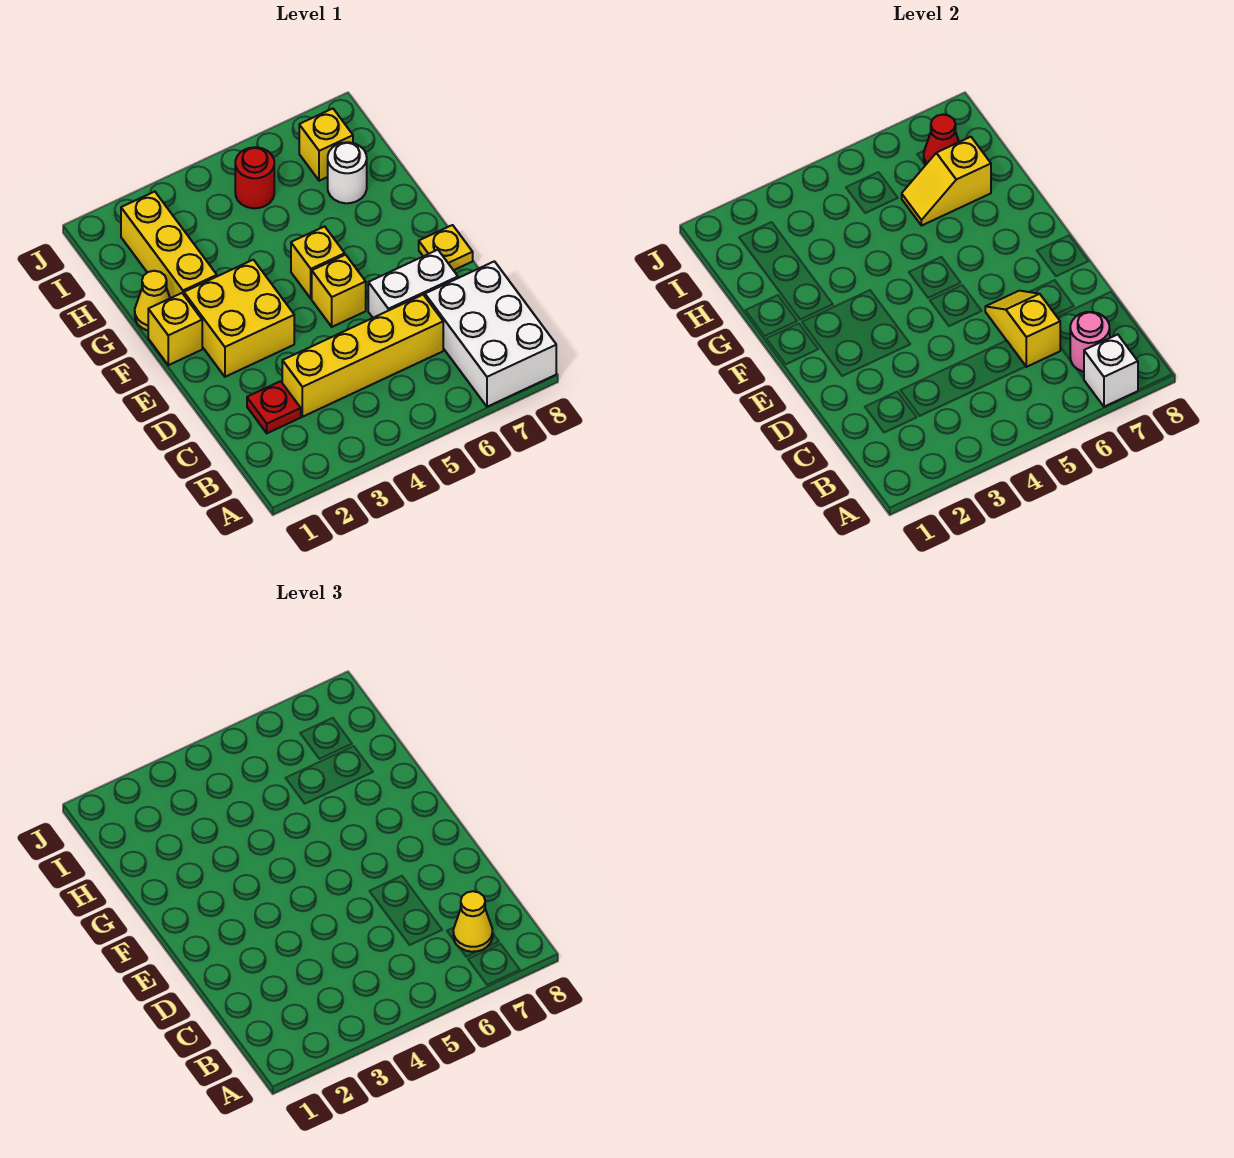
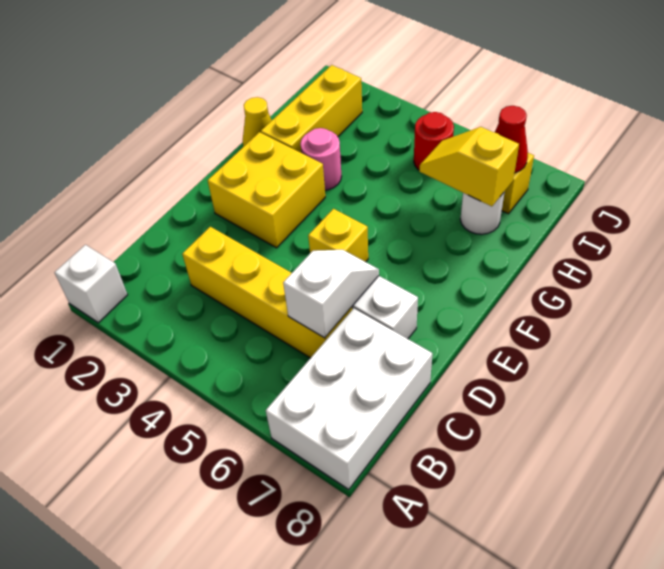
white 1x1 brick [1084,334,1138,407] -> white 1x1 brick moved to [55,245,127,323]
pink 1x1 round brick [1070,312,1110,372] -> pink 1x1 round brick moved to [300,128,341,190]
yellow 1x1 cone [453,891,493,952] -> none
red 1x1 plate [247,381,301,433] -> none
yellow 1x2 slope [985,291,1060,367] -> white 1x2 slope [283,250,379,338]
yellow 1x1 plate [419,225,473,270] -> none
yellow 1x1 brick [148,293,202,365] -> none
yellow 1x1 brick [291,226,345,299] -> none

